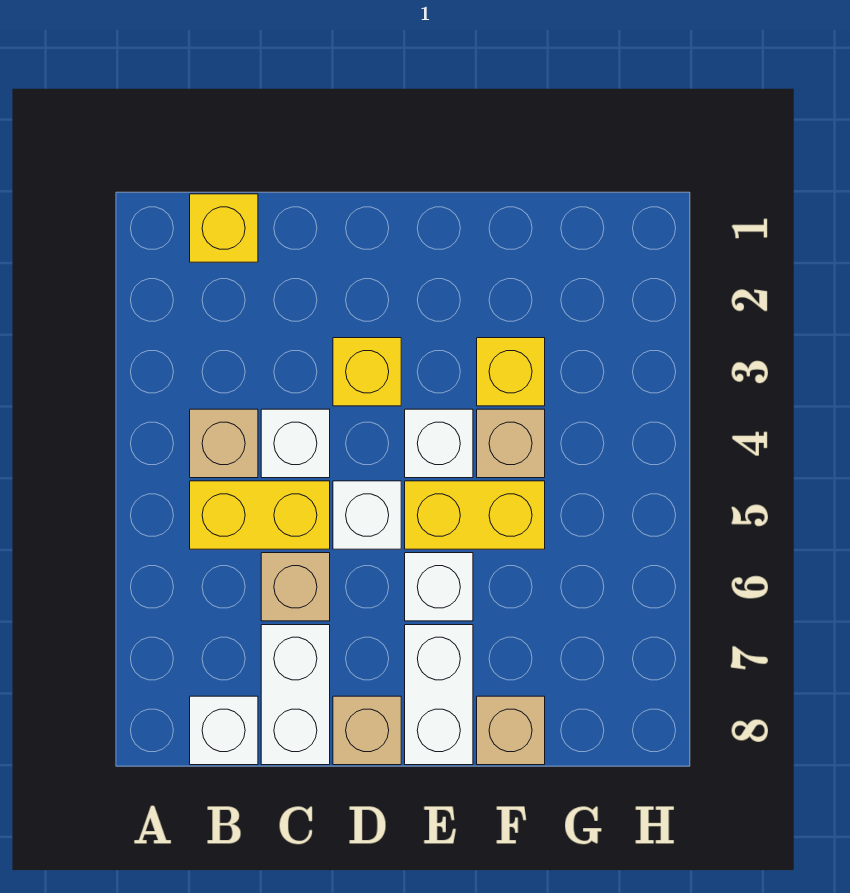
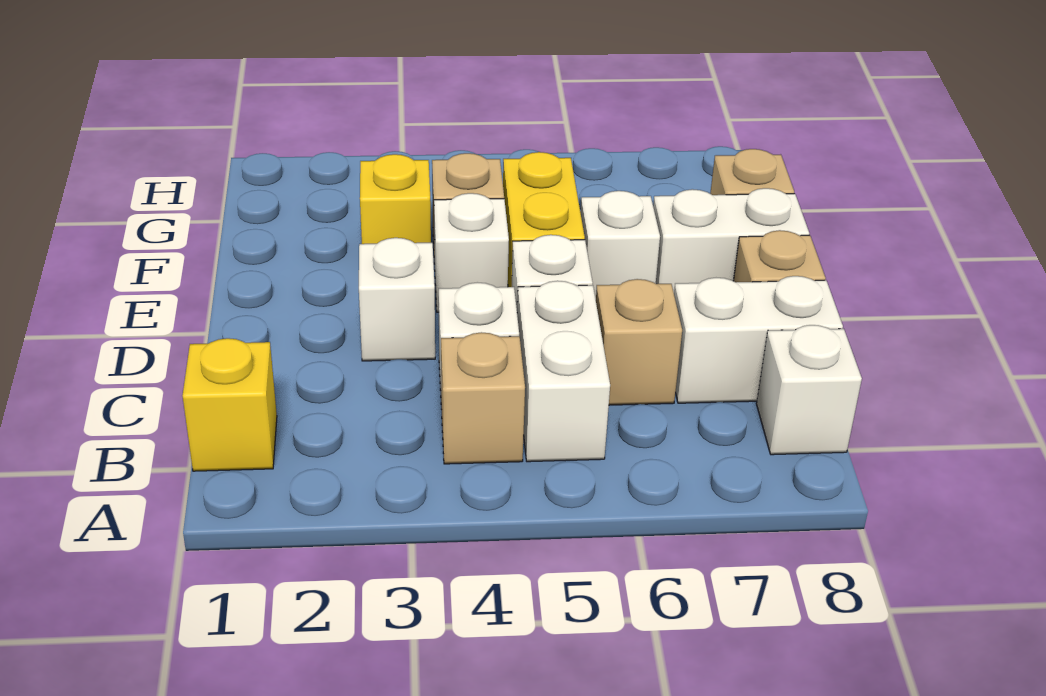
yellow 1x2 brick [190,481,330,549] -> white 1x2 brick [517,281,610,462]
yellow 1x1 brick [333,338,401,406] -> white 1x1 brick [359,238,435,361]

